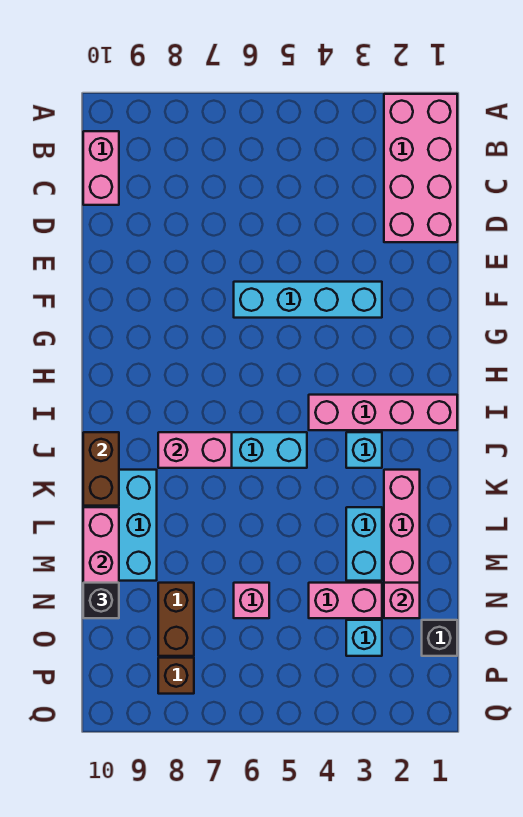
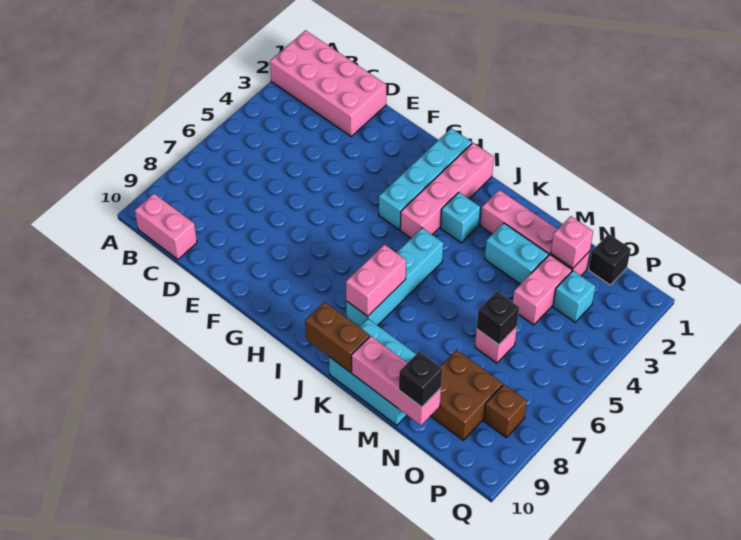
cyan 1x4 brick [234,282,382,318] -> cyan 1x4 brick moved to [379,128,472,230]
none -> black 1x1 brick [477,291,519,345]
brown 1x2 brick [158,583,194,656] -> brown 2x2 brick [431,350,503,440]

